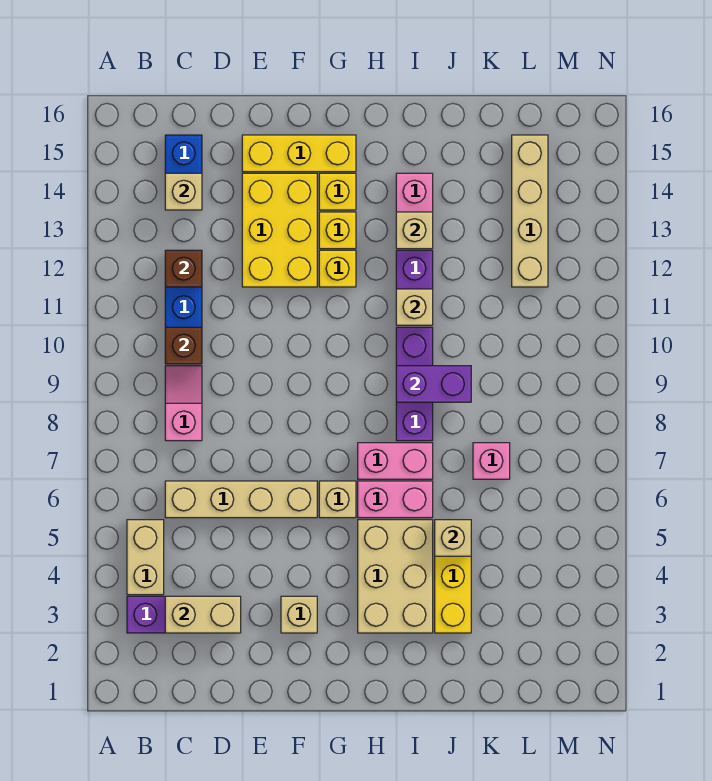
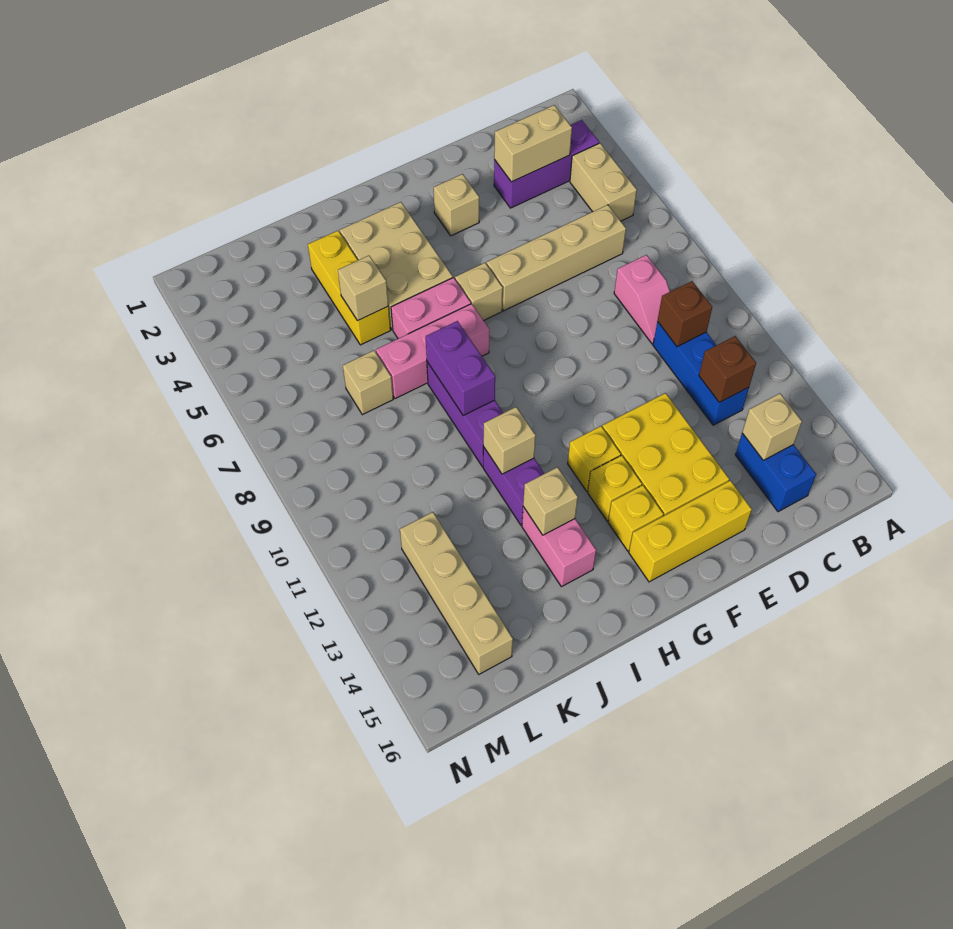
pink 1x2 brick [358,443,433,479] -> pink 1x3 brick [376,304,489,399]
purple 1x2 brick [396,366,471,402] -> purple 1x2 brick turned to [426,321,495,416]
pink 1x1 brick [473,443,510,479] -> tan 1x1 brick [343,350,393,415]

